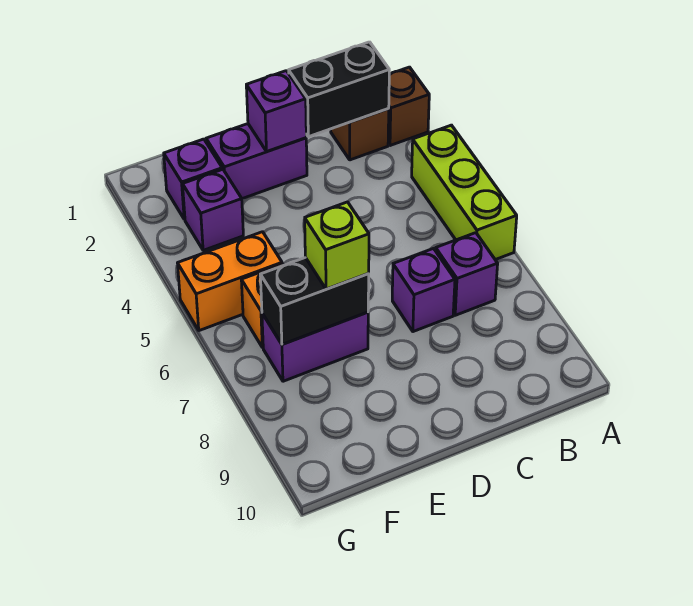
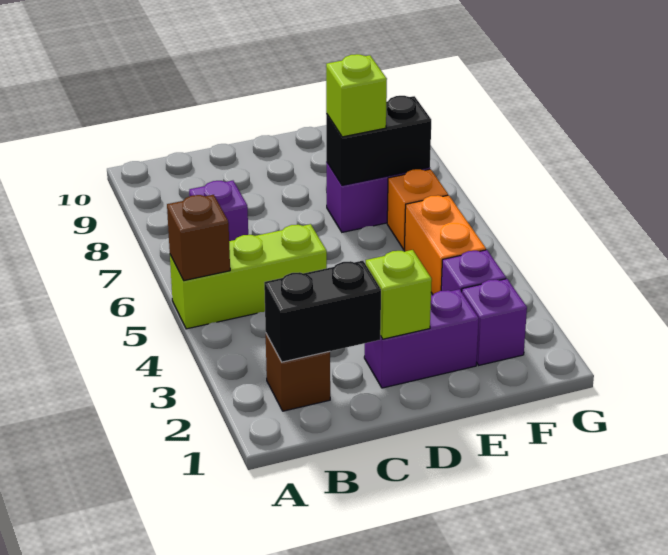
brown 1x1 brick [388,67,429,146] -> brown 1x1 brick moved to [167,195,230,281]
lime 1x3 brick [412,125,517,260] -> lime 1x3 brick turned to [170,224,327,329]
purple 1x1 brick [392,249,455,332] -> none
purple 1x1 brick [246,71,306,151] -> lime 1x1 brick [366,250,432,339]
orange 1x2 brick [178,232,282,331] -> orange 1x2 brick turned to [404,195,486,294]

